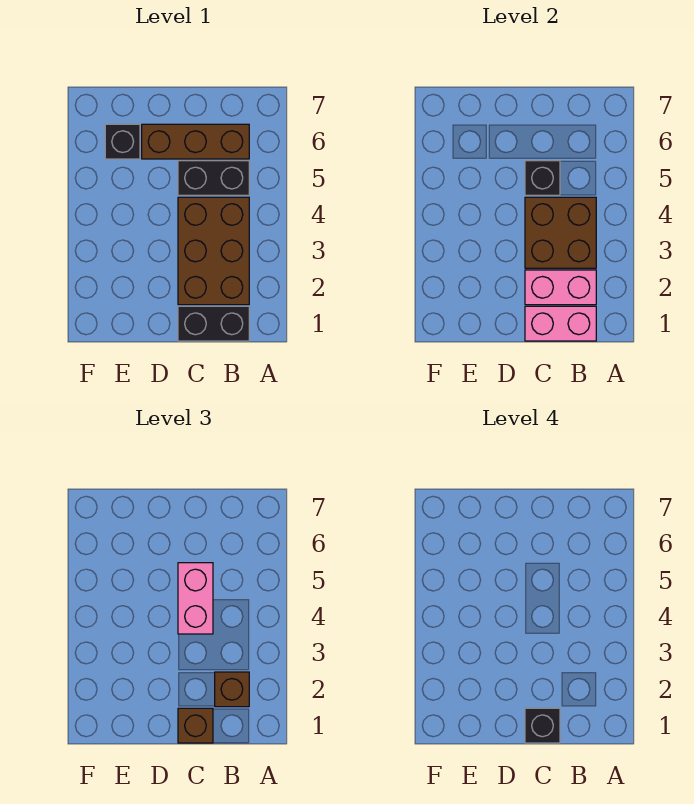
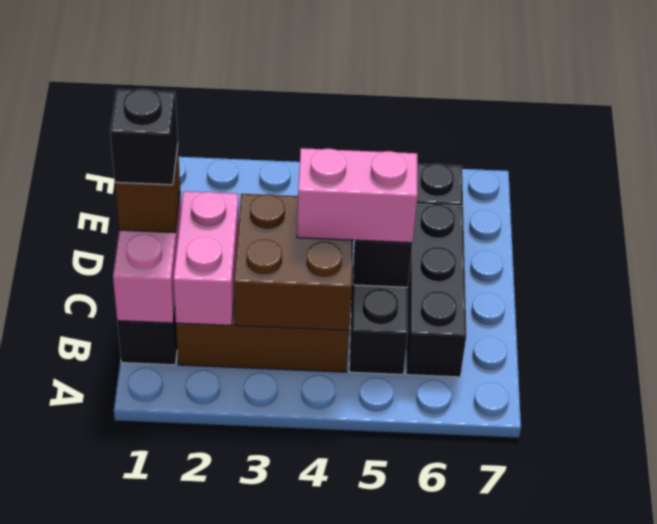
brown 1x1 brick [215,672,249,707] -> none
brown 1x3 brick [142,124,249,159] -> black 1x3 brick [406,204,466,377]

